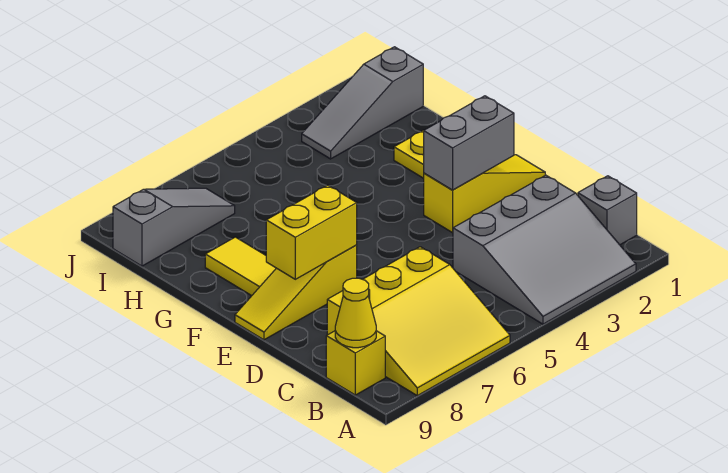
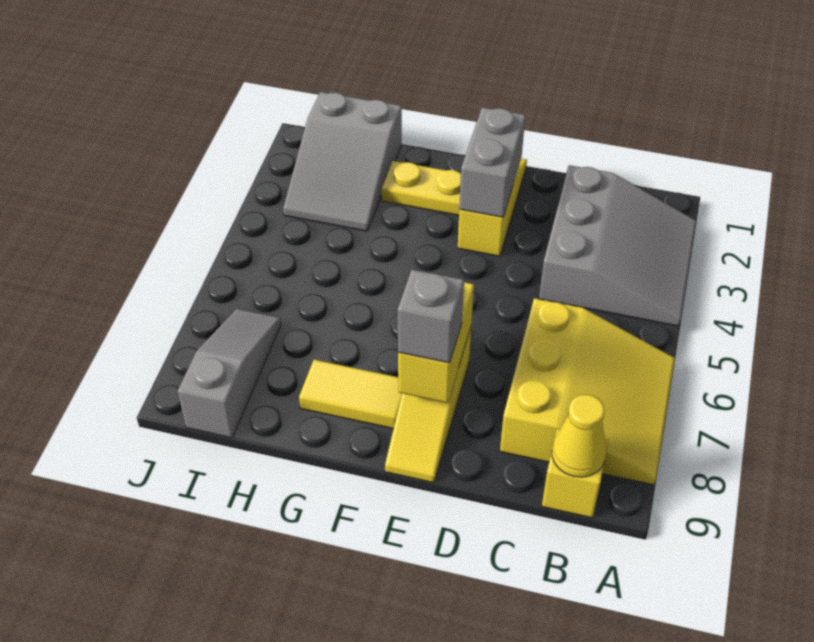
grey 1x1 brick [578,176,637,245] -> grey 1x1 brick moved to [398,270,464,363]
grey 1x3 slope [302,47,423,159] -> grey 2x3 slope [283,92,402,231]

